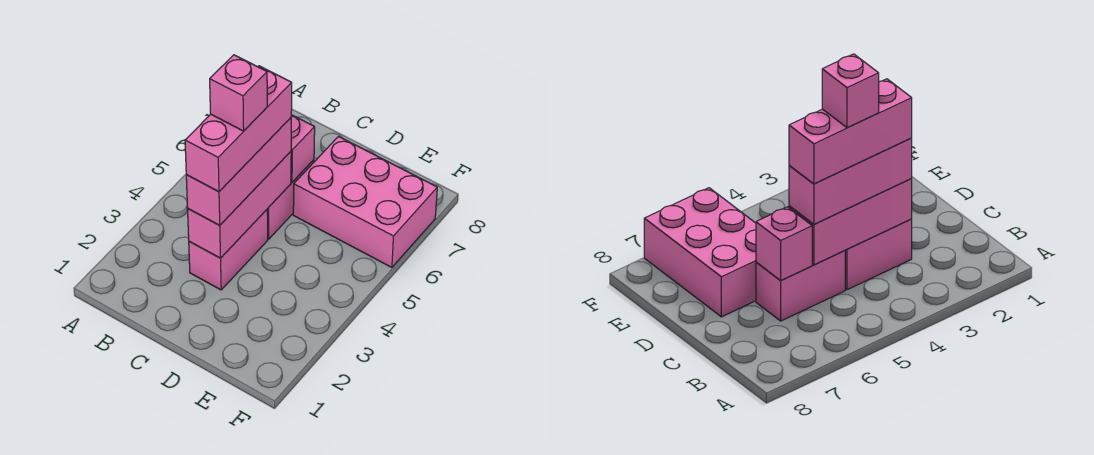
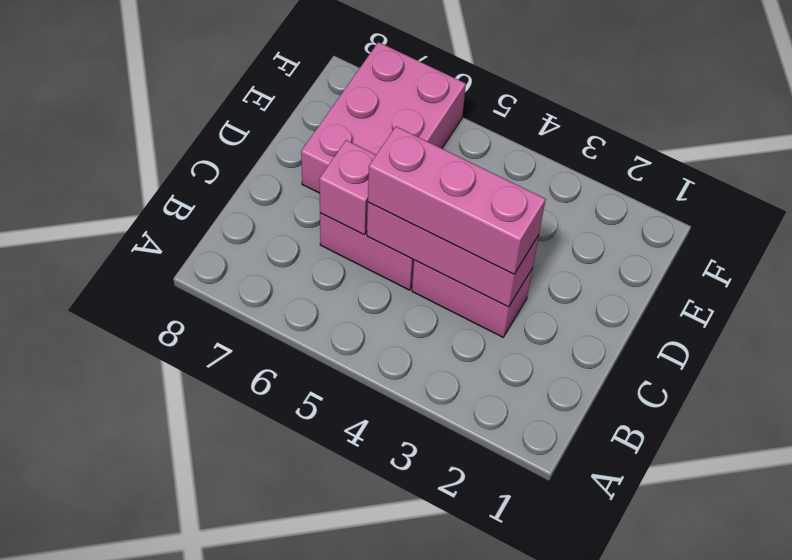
pink 1x3 brick [185,66,292,192] -> none
pink 1x1 brick [210,55,267,131] -> none

